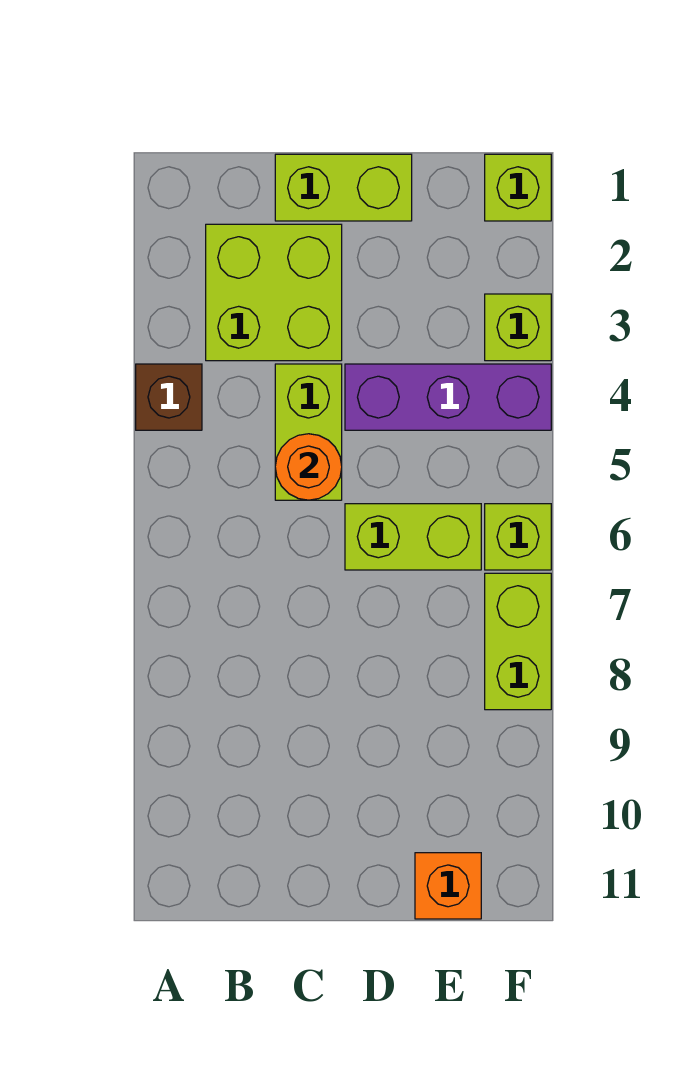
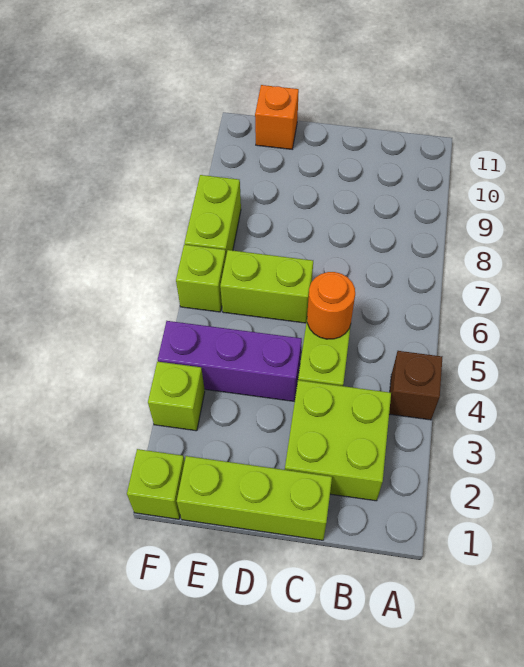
lime 1x2 brick [275,154,412,221] -> lime 1x3 brick [177,456,332,540]

